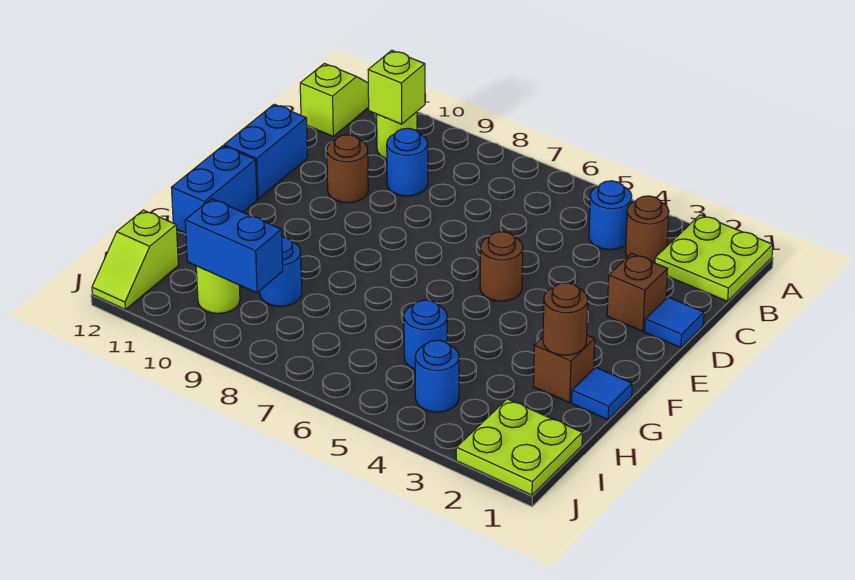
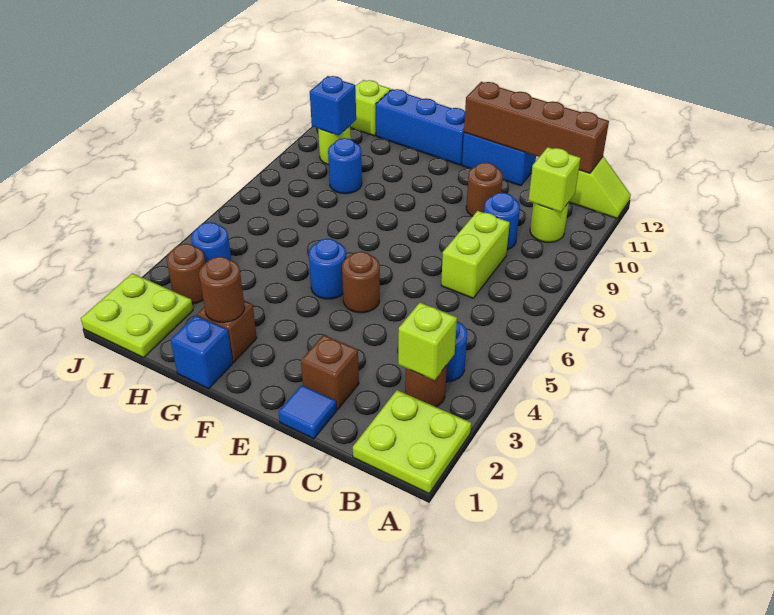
none -> lime 1x1 brick [398,303,457,380]
none -> brown 1x4 brick [464,82,609,173]
none -> lime 1x2 brick [441,211,510,298]
blue 1x2 brick [171,146,257,233] -> blue 1x3 brick [376,89,465,165]
blue 1x1 tile [572,367,632,420] -> blue 1x1 brick [170,315,233,388]
blue 1x1 round brick [404,300,447,369] -> blue 1x1 round brick moved to [309,239,346,299]
none -> brown 1x1 round brick [166,244,205,304]
blue 1x2 brick [185,199,283,293] -> blue 1x1 brick [310,76,356,135]

